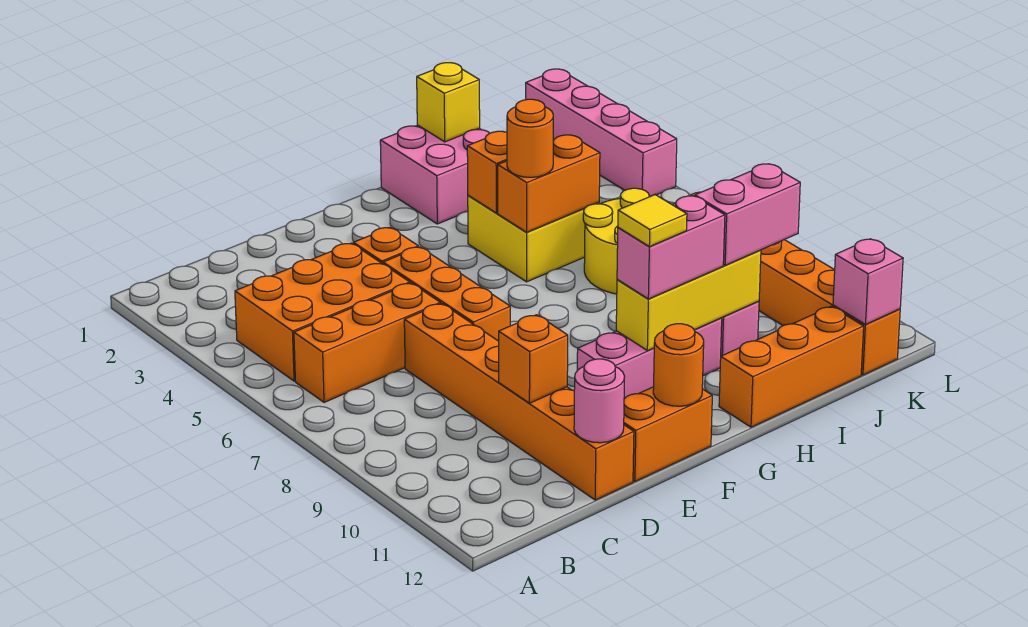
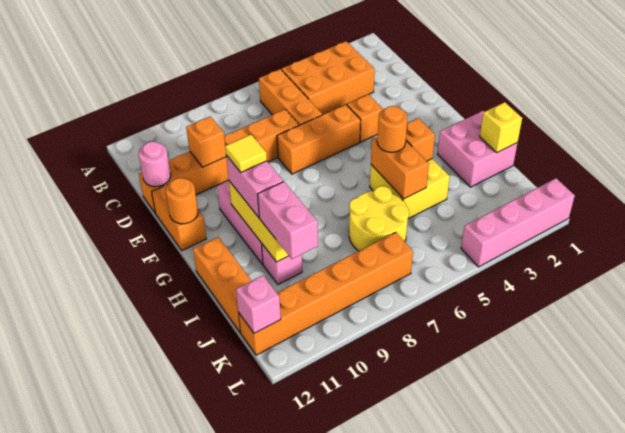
orange 2x3 brick [235,243,410,381] -> orange 2x3 brick turned to [282,41,375,115]

